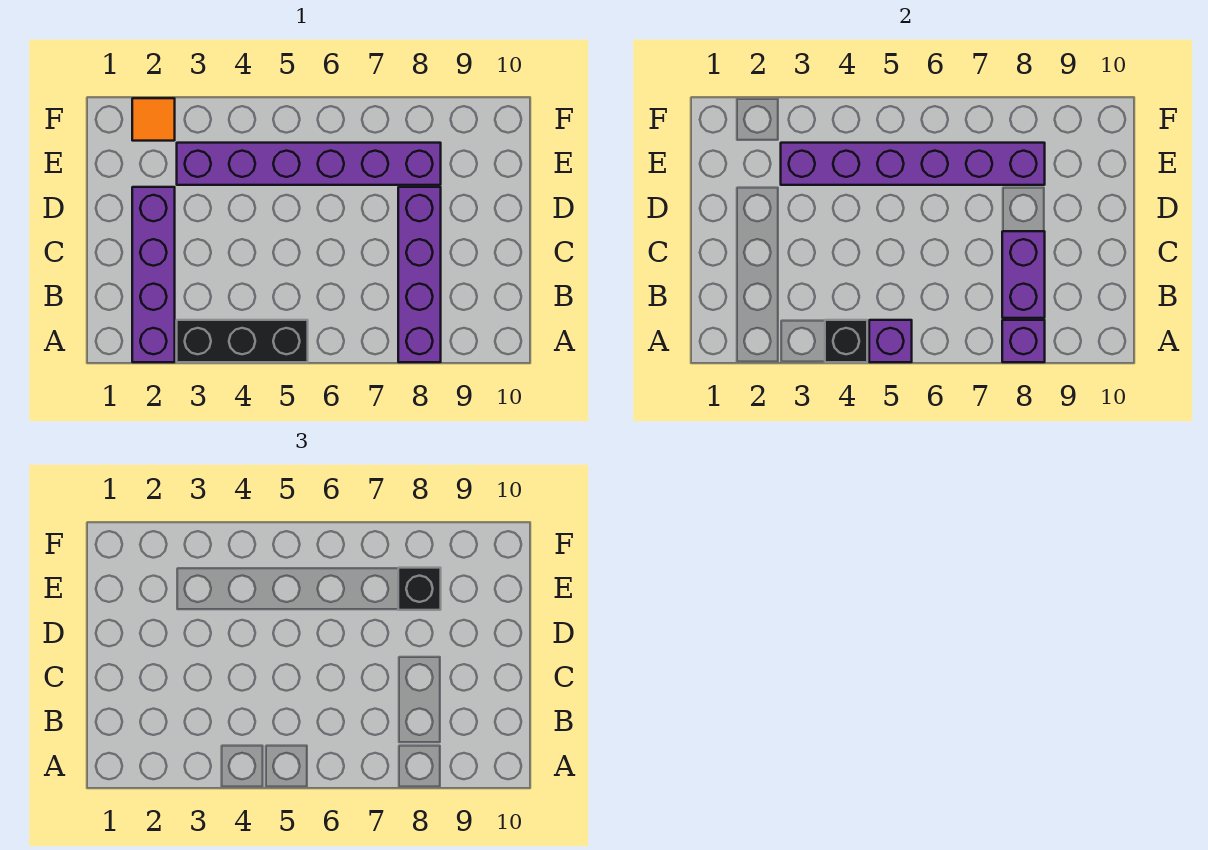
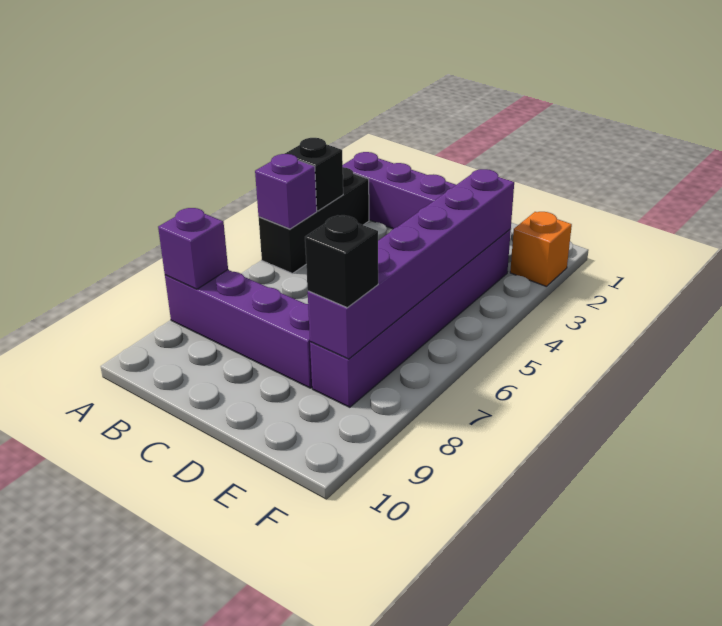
purple 1x2 brick [1002,231,1045,318] -> none
orange 1x1 tile [132,98,175,141] -> orange 1x1 brick [510,212,572,286]

